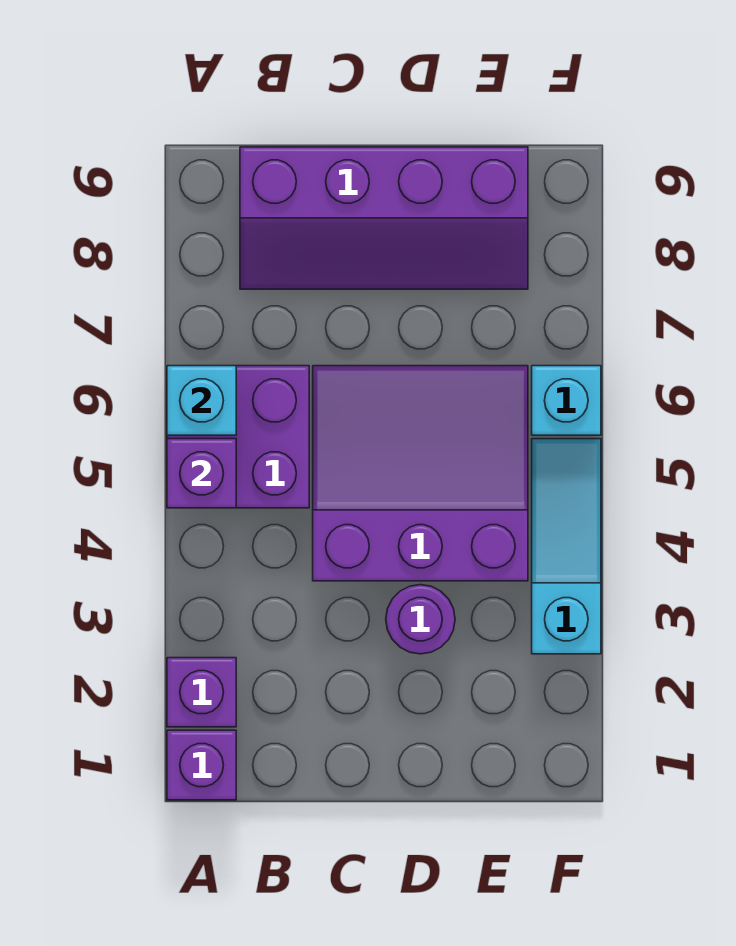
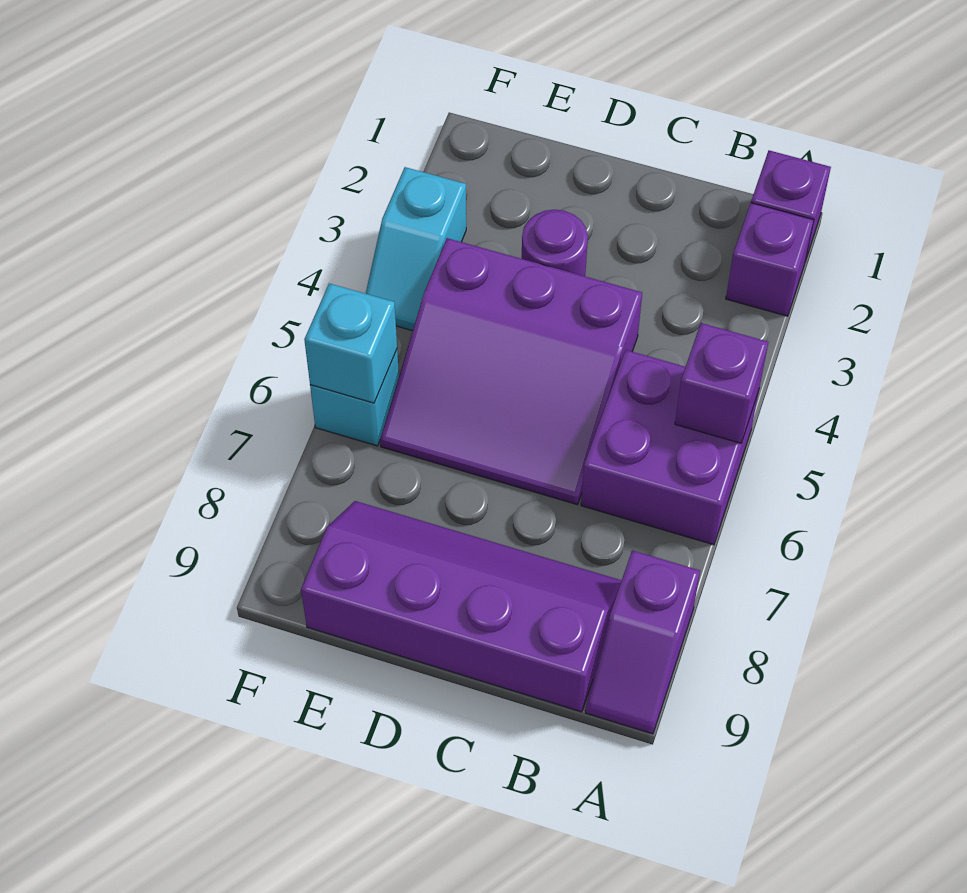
cyan 1x1 brick [167,366,236,435] -> cyan 1x1 brick moved to [304,283,397,403]
none -> purple 1x2 slope [585,550,700,734]
cyan 1x3 slope [532,439,601,654] -> cyan 1x2 slope [366,167,466,331]

